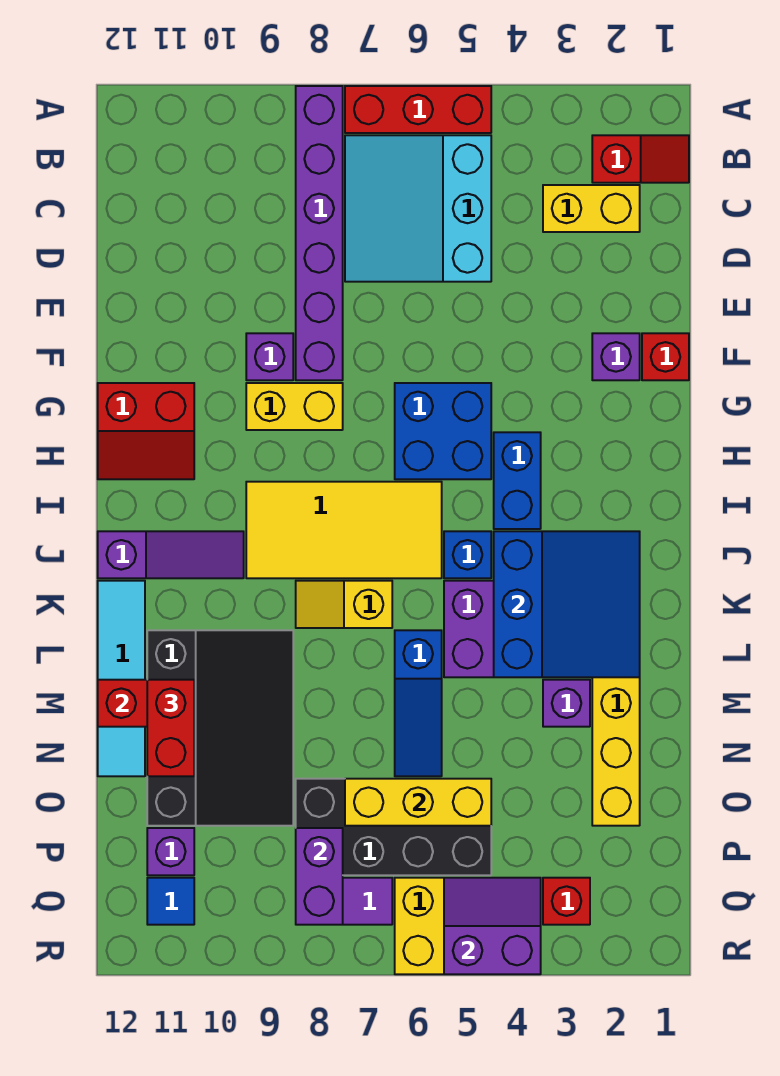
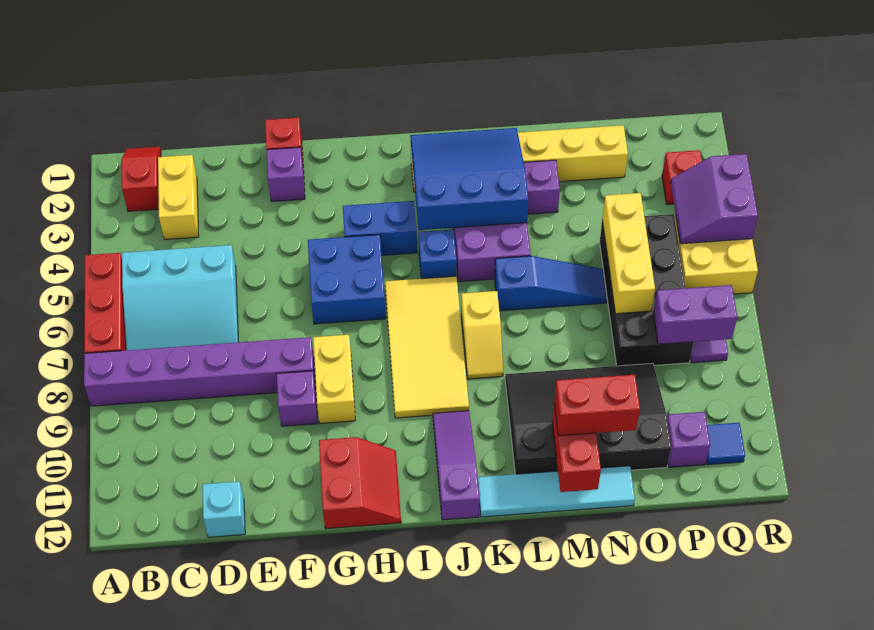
none -> cyan 1x1 brick [202,482,245,537]

